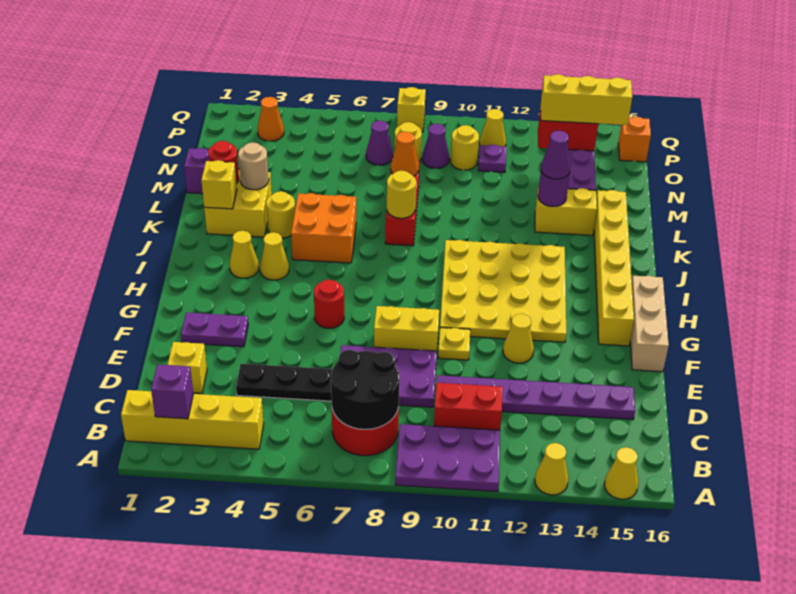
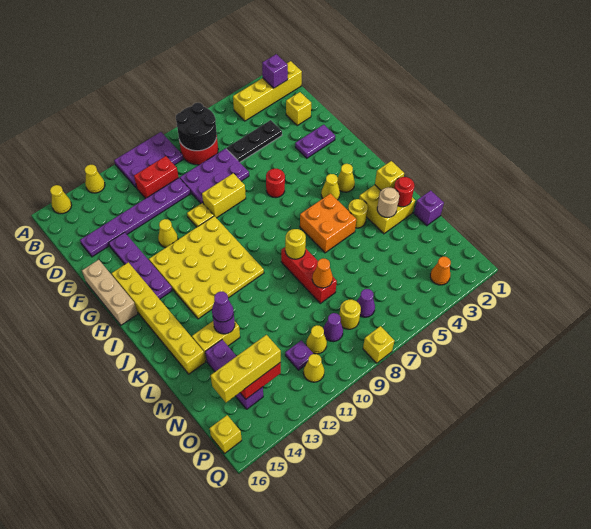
none -> purple 1x4 plate [109,232,172,299]
yellow 1x1 round brick [450,125,479,170] -> yellow 1x1 cone [306,325,327,354]
orange 1x1 brick [618,117,651,162] -> yellow 1x1 brick [210,415,242,454]

